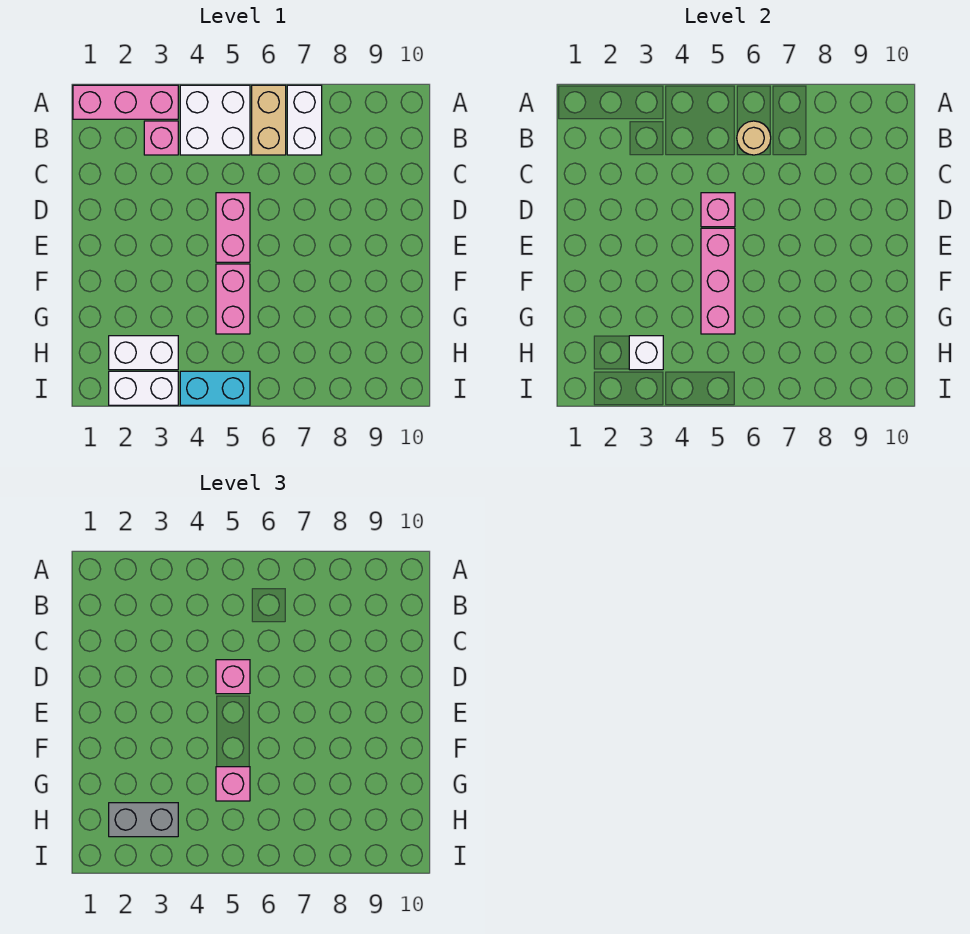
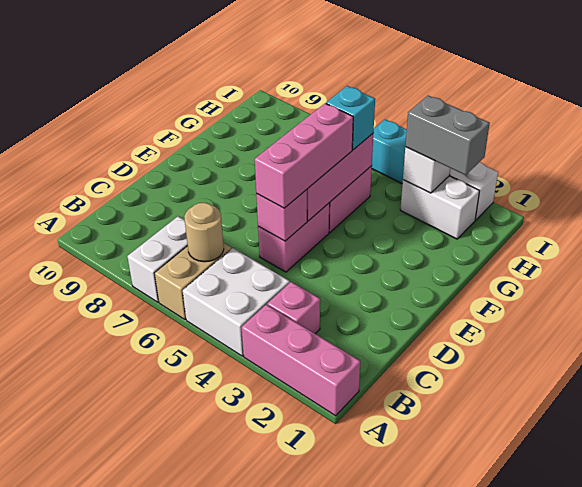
pink 1x1 brick [216,660,250,694] -> pink 1x3 brick [255,103,353,208]
pink 1x1 brick [216,767,250,801] -> cyan 1x1 brick [326,86,375,150]

